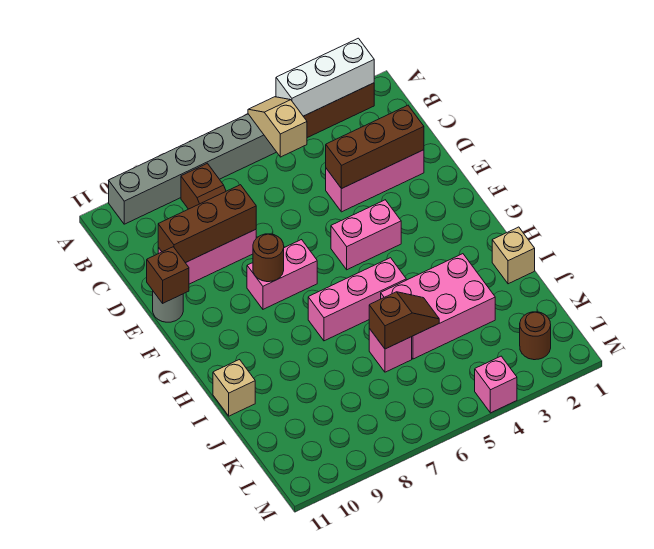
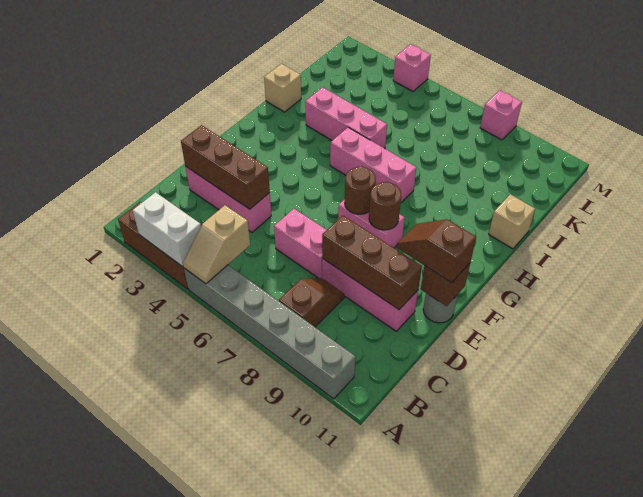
white 1x3 brick [276,38,374,116] -> white 1x2 brick [133,192,201,267]
pink 1x2 brick [331,200,401,270] -> pink 1x2 brick moved to [274,209,326,278]
pink 2x3 brick [381,254,495,359] -> pink 1x3 brick [305,87,387,149]
brown 1x2 slope [369,292,439,349] -> brown 1x2 slope moved to [397,219,476,283]
pink 1x1 brick [369,329,412,372] -> pink 1x1 brick moved to [480,90,522,140]
brown 1x1 round brick [520,312,551,360] -> brown 1x1 round brick moved to [345,167,376,214]

